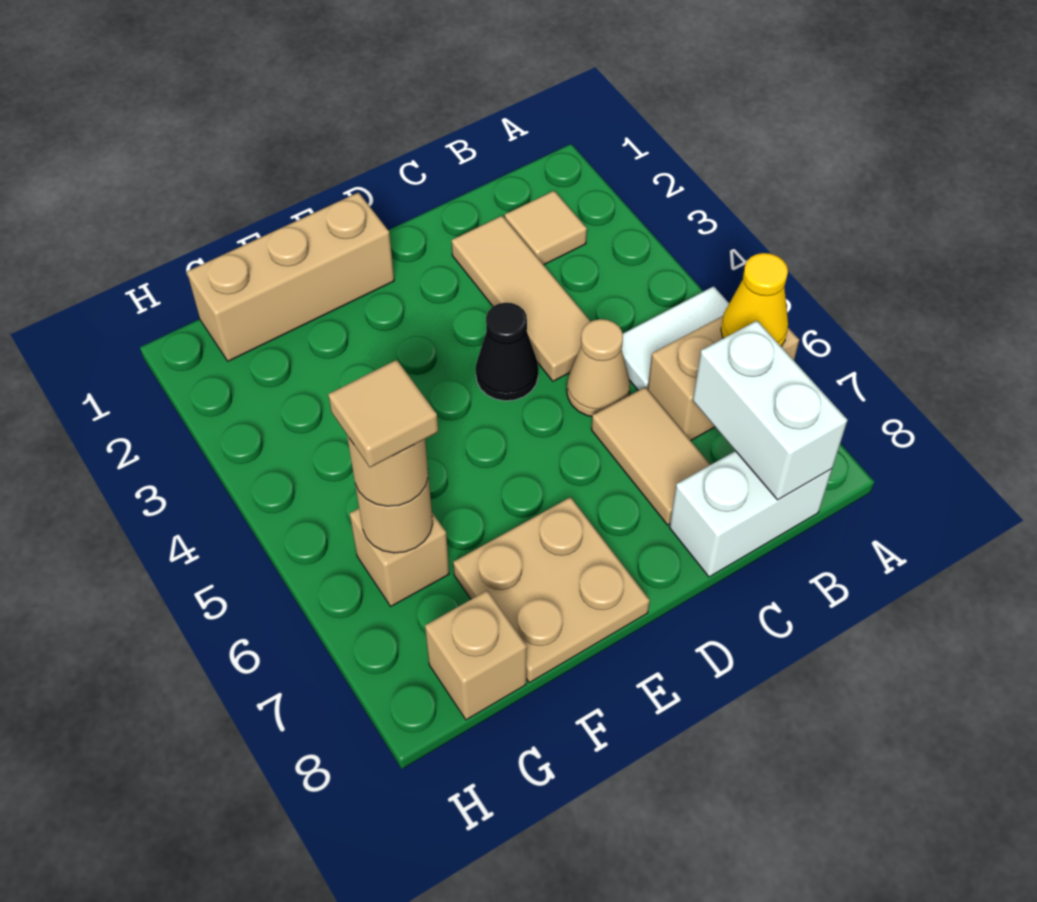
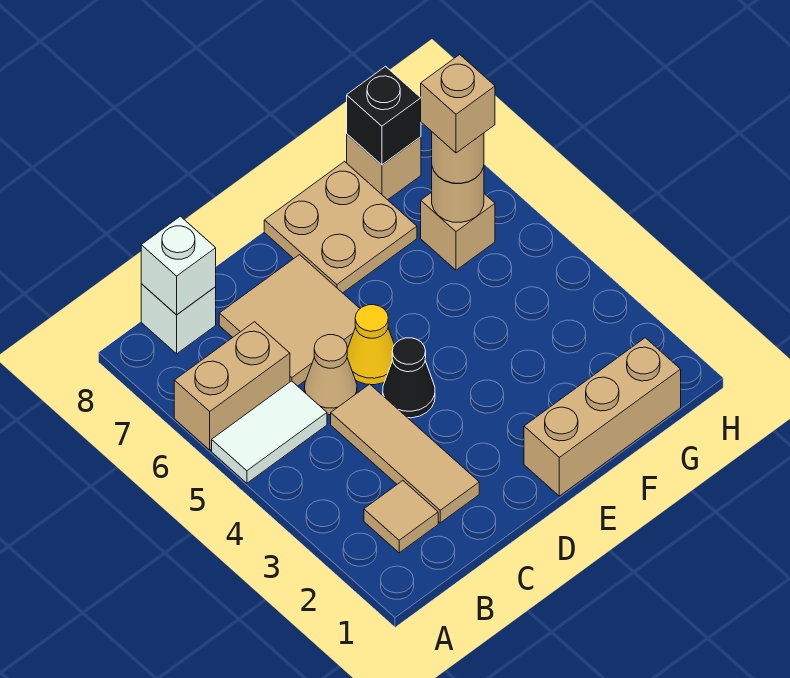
yellow 1x1 cone [721,253,788,346] -> yellow 1x1 cone moved to [347,305,395,385]
white 1x2 brick [693,321,847,500] -> white 1x1 brick [141,216,216,315]
white 1x2 brick [670,451,832,577] -> white 1x1 brick [141,284,216,354]
tan 1x2 tile [591,387,710,525] -> tan 2x2 tile [219,255,360,386]
tan 1x1 tile [328,360,438,467] -> tan 1x1 brick [421,55,495,153]
none -> black 1x1 brick [347,66,421,165]

